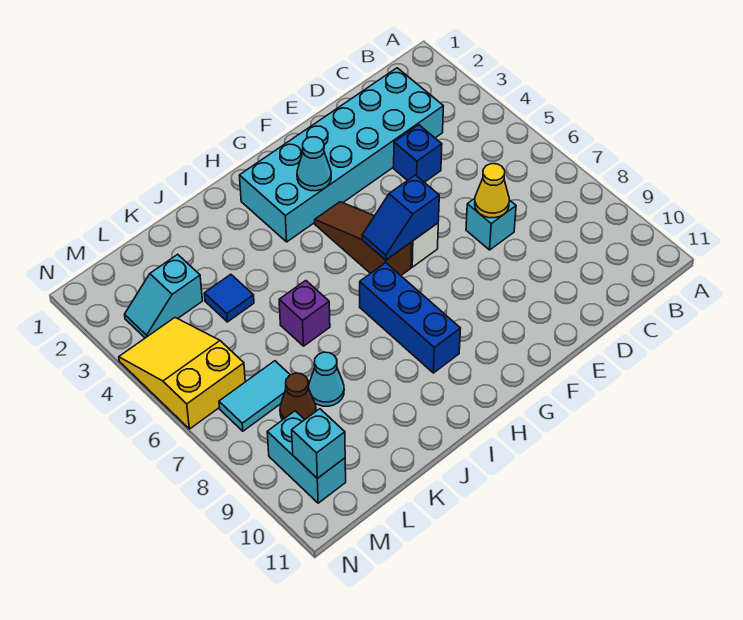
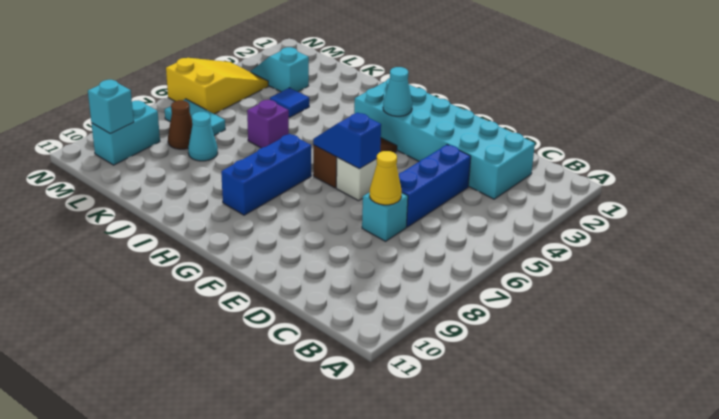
blue 1x1 brick [394,125,442,182] -> blue 1x3 brick [398,145,471,227]

